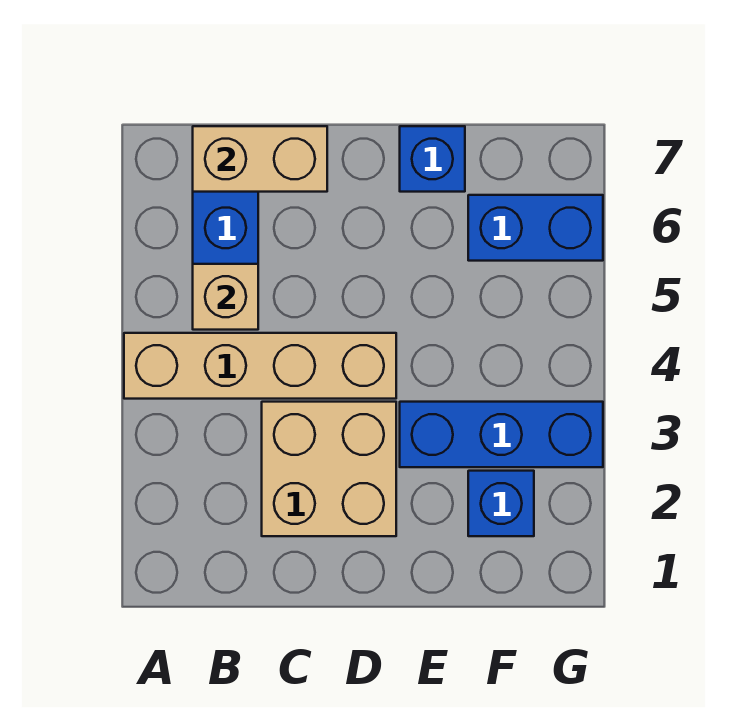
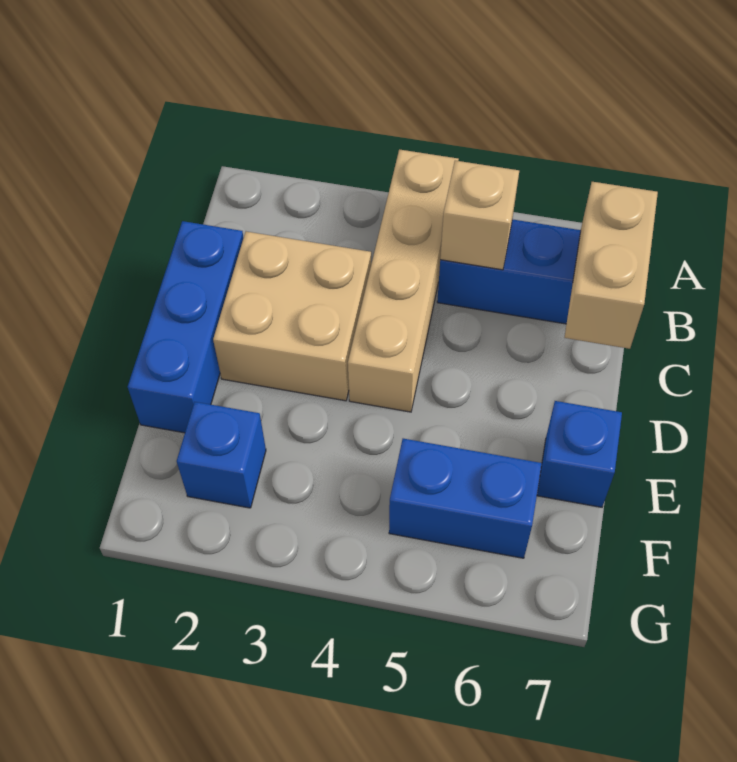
blue 1x3 brick [400,402,603,467] -> blue 1x3 brick moved to [128,221,244,433]
blue 1x2 brick [468,195,603,261] -> blue 1x2 brick turned to [389,439,542,558]

